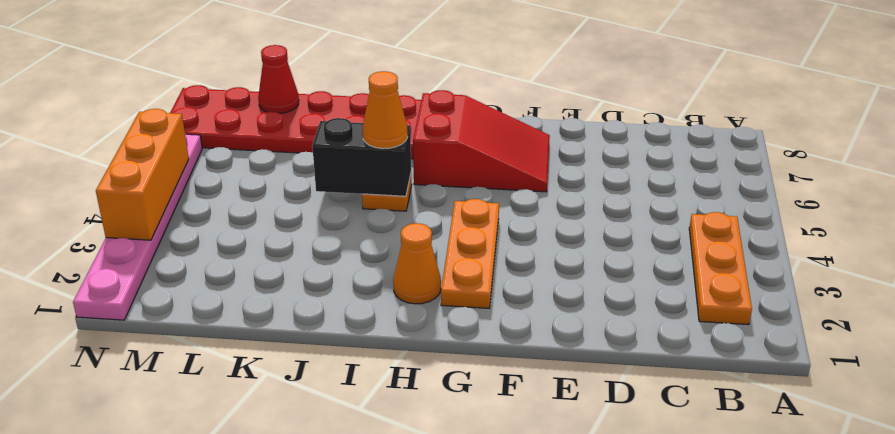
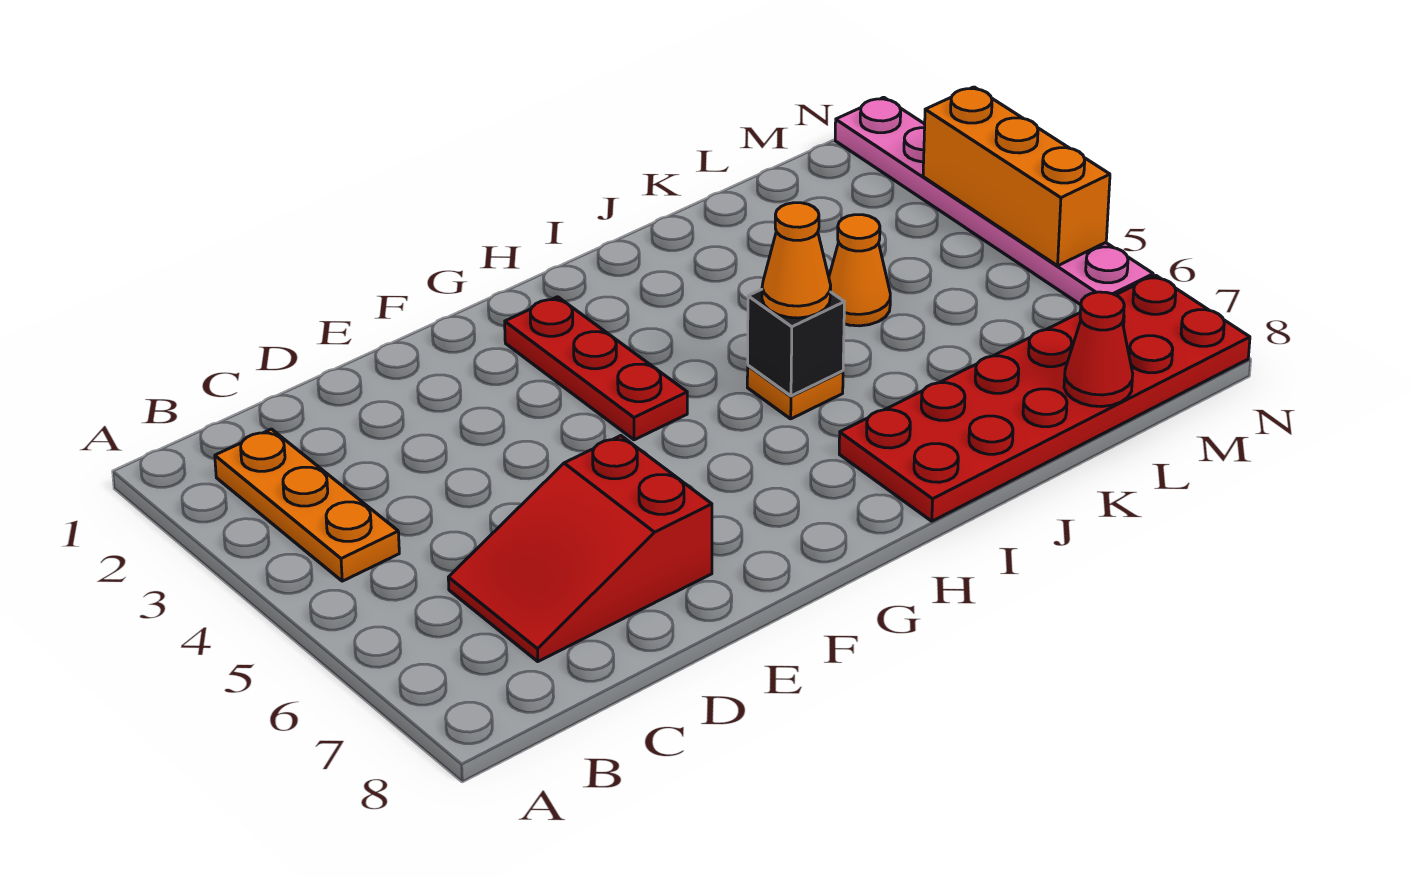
red 2x3 slope [413,90,550,192] -> red 2x3 slope moved to [448,436,712,662]
orange 1x3 plate [441,199,499,308] -> red 1x3 plate [505,297,687,440]
orange 1x1 cone [393,223,441,304] -> orange 1x1 cone moved to [829,215,890,326]
black 1x2 brick [312,118,411,196] -> black 1x1 brick [748,289,844,396]

